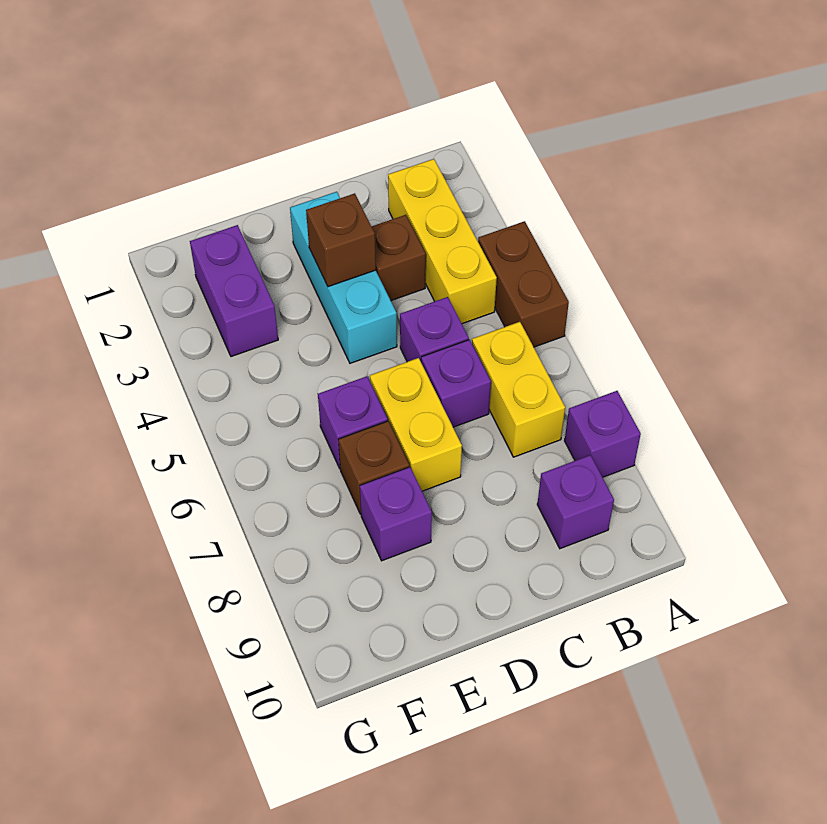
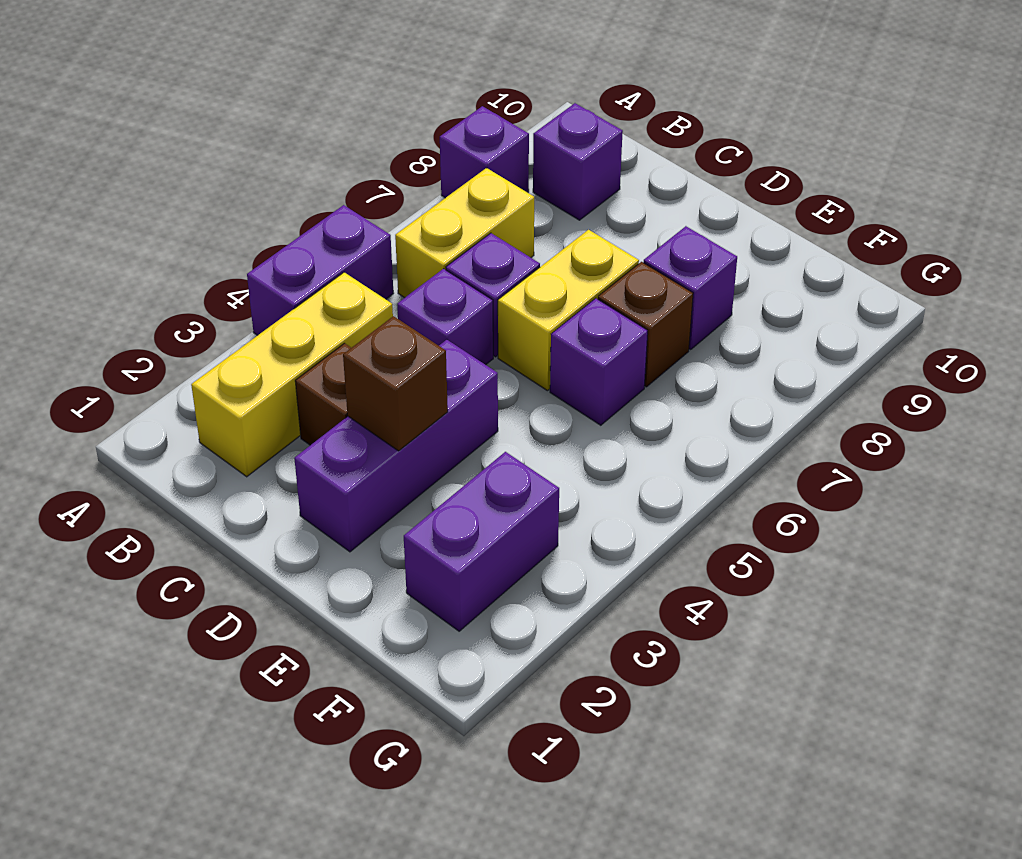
brown 1x2 brick [478,221,569,347] -> purple 1x2 brick [247,205,394,335]
cyan 1x3 brick [290,192,397,363] -> purple 1x3 brick [294,340,498,552]

